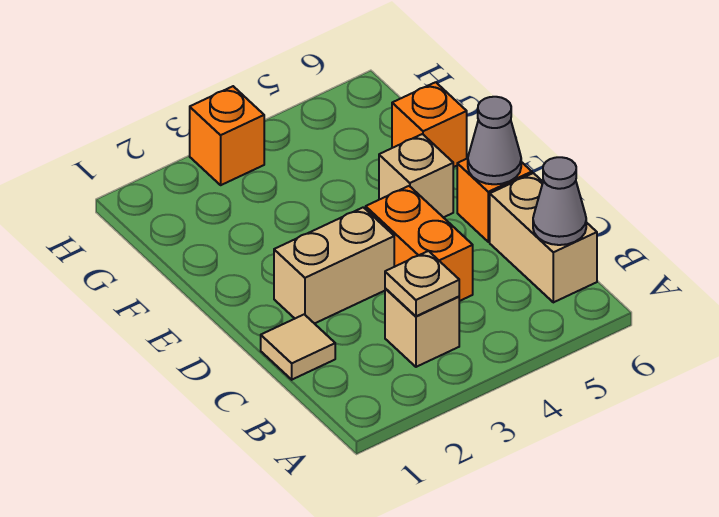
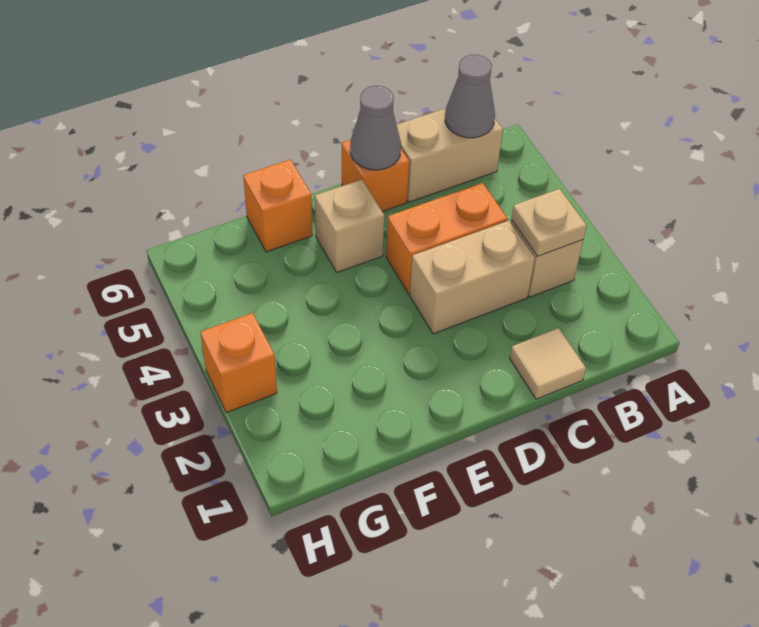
tan 1x2 brick [274,207,394,324] -> tan 1x2 brick turned to [410,221,535,334]

